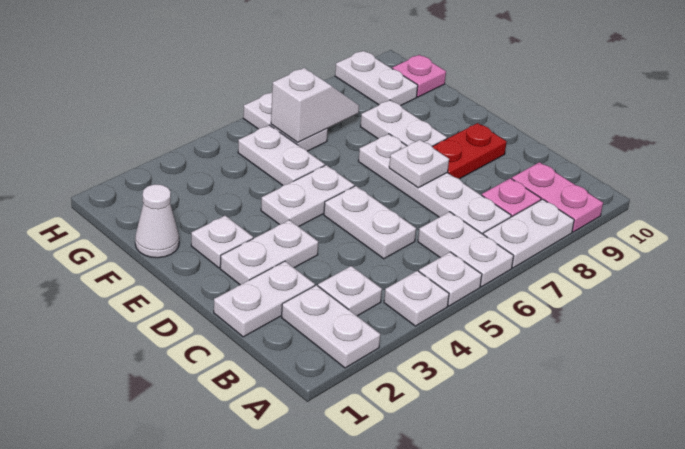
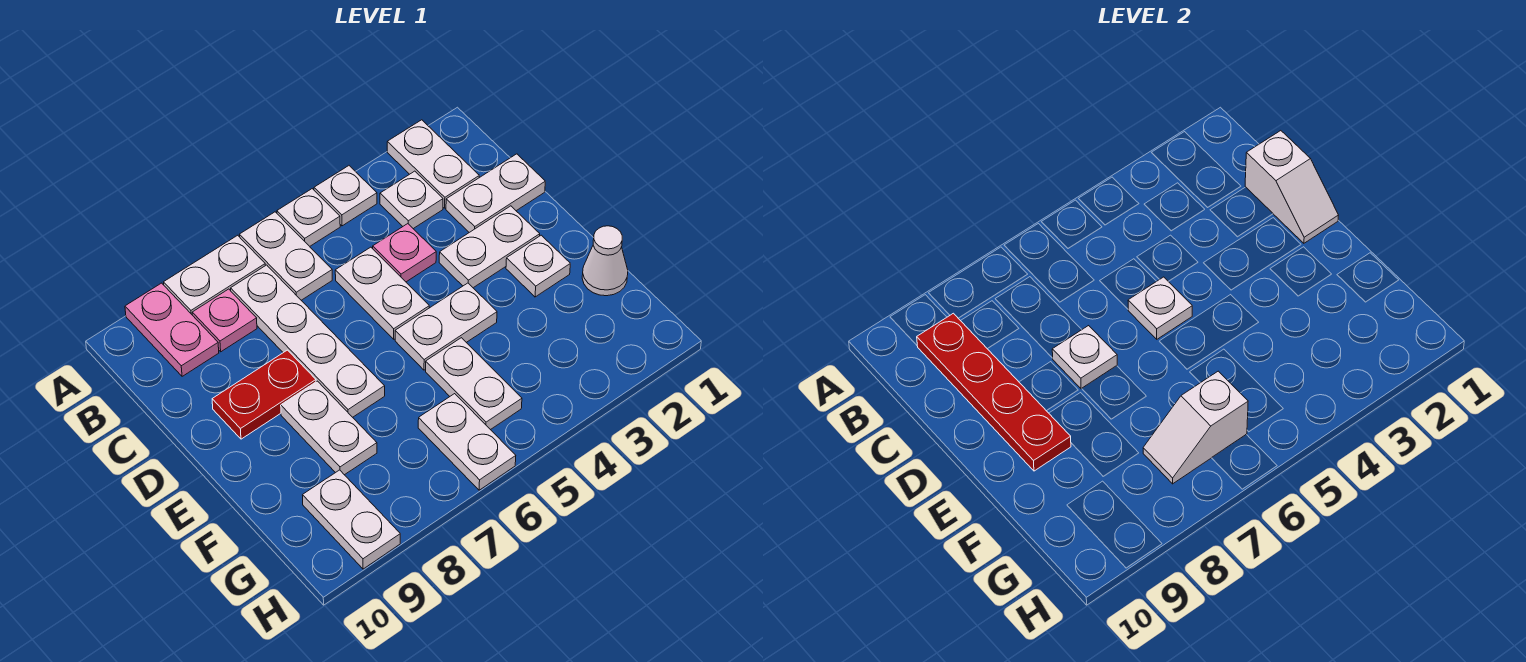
none -> red 1x4 plate [917,313,1071,471]
none -> white 1x2 slope [1245,131,1339,243]
none -> white 1x1 plate [1128,277,1192,339]
pink 1x1 plate [392,55,446,97] -> pink 1x1 plate moved to [373,224,436,282]

